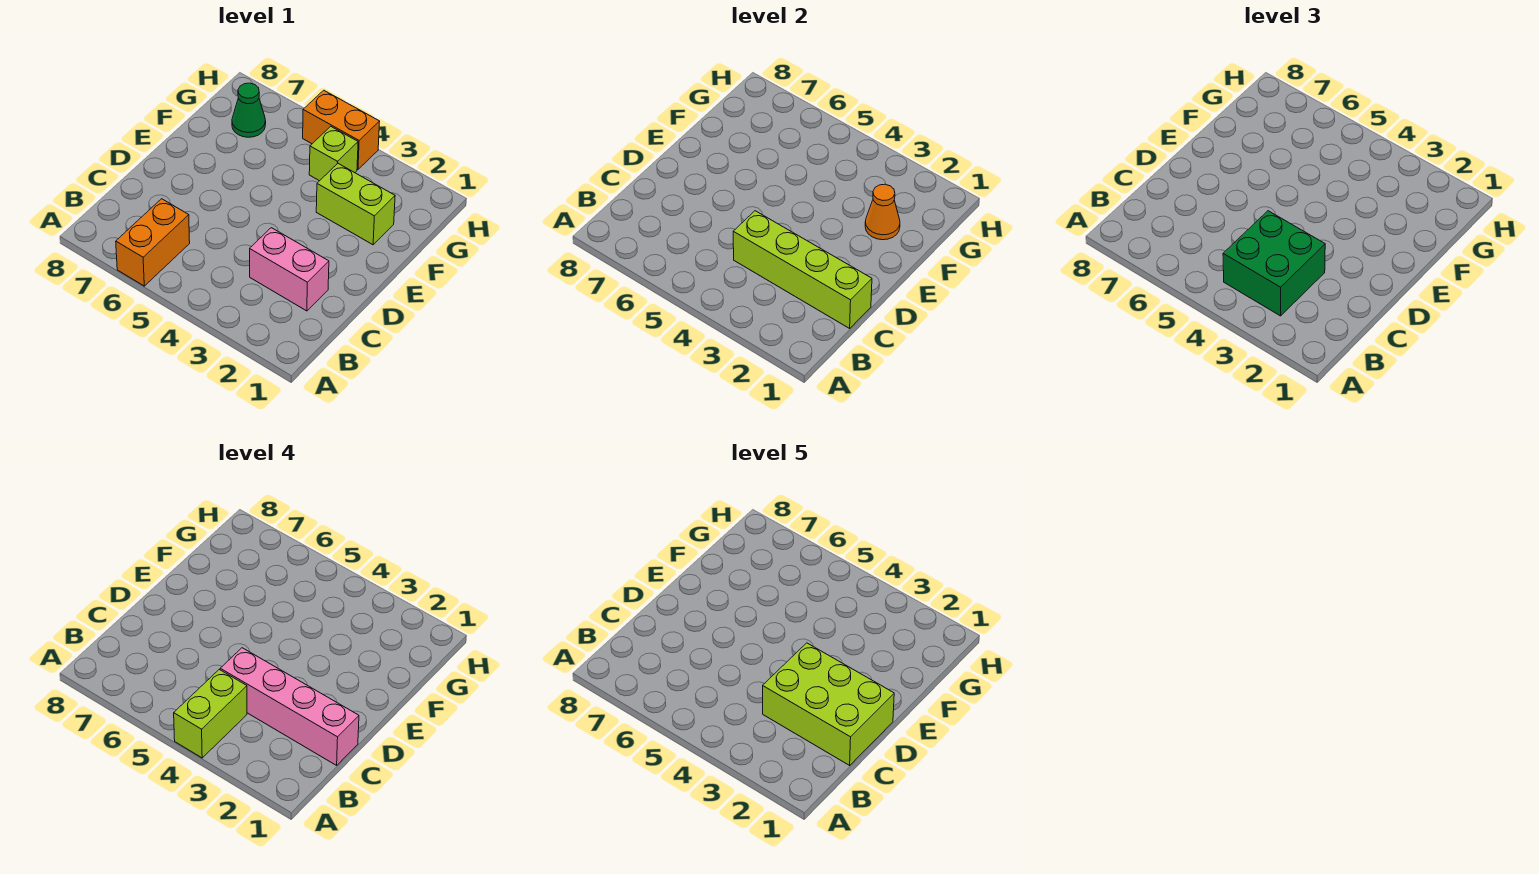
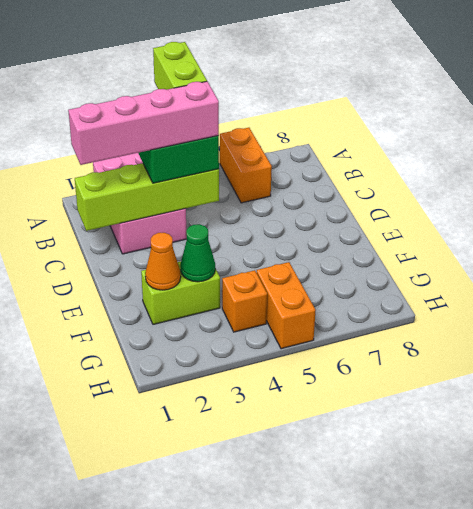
lime 2x3 brick [763,643,894,765] -> none
pink 1x2 brick [250,228,329,311] -> pink 2x3 brick [93,153,187,254]
lime 1x1 brick [309,126,358,181] -> orange 1x1 brick [222,270,267,332]
green 1x1 cone [232,83,266,137] -> green 1x1 cone moved to [180,224,215,282]
orange 1x2 brick [303,90,380,169] -> orange 1x2 brick turned to [257,262,316,349]

